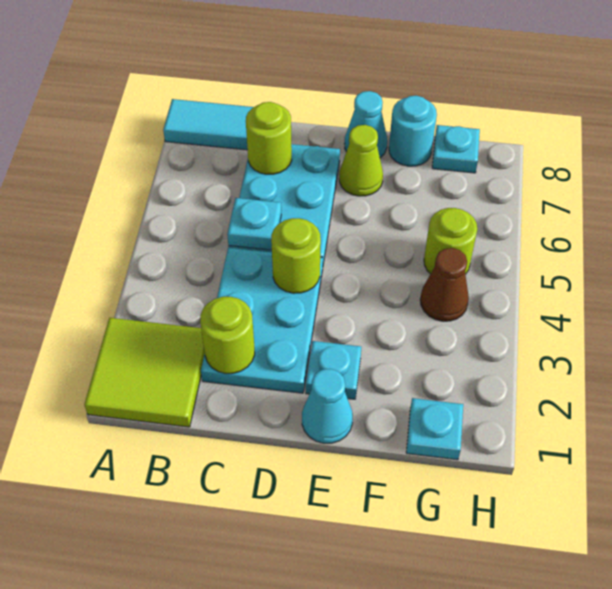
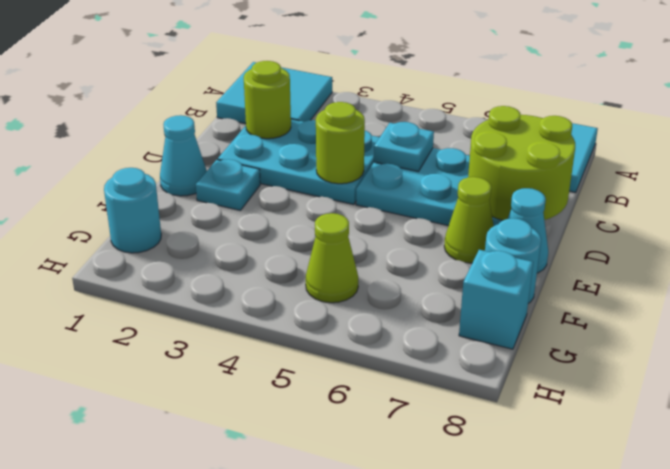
lime 2x2 tile [84,318,205,427] -> cyan 2x2 tile [216,62,332,124]
lime 1x1 round brick [246,102,292,174] -> lime 2x2 round brick [468,106,575,220]
cyan 1x1 plate [406,398,463,460] -> cyan 1x1 round brick [104,168,161,253]
brown 1x1 cone [420,248,469,321] -> none
lime 1x1 round brick [424,208,477,274] -> lime 1x1 cone [306,213,358,303]
cyan 1x1 plate [432,125,480,173] -> cyan 1x1 brick [459,250,533,349]

